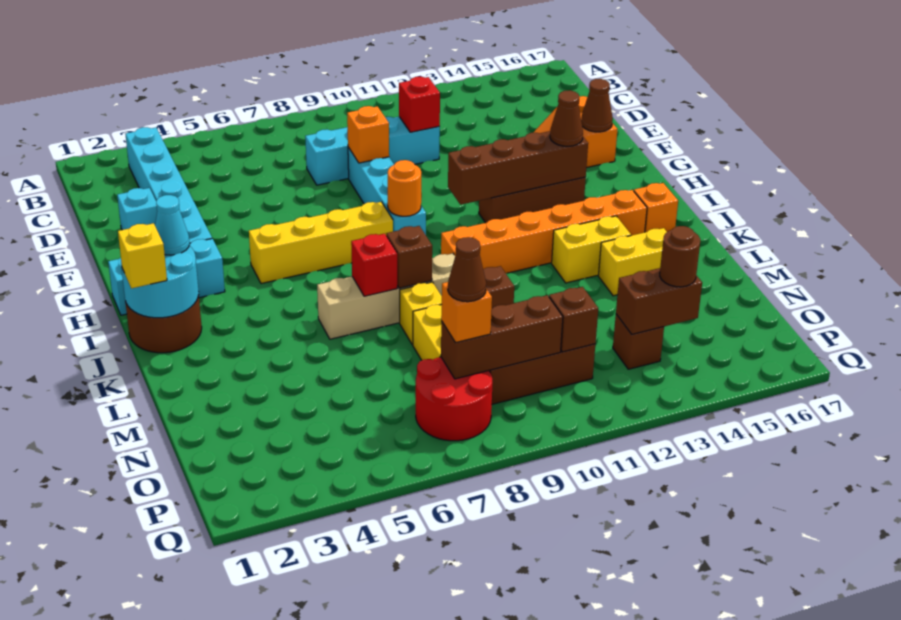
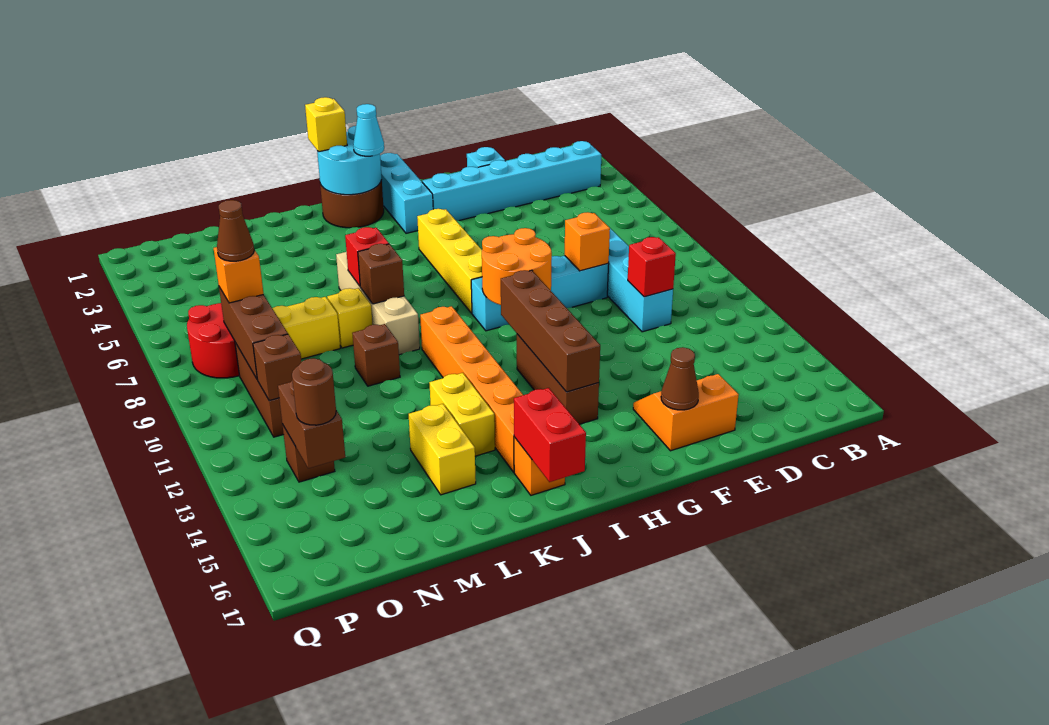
orange 1x1 round brick [388,160,421,216] -> orange 2x2 round brick [482,228,552,305]
brown 1x1 cone [550,90,583,146] -> none
none -> red 1x2 brick [514,388,586,482]

